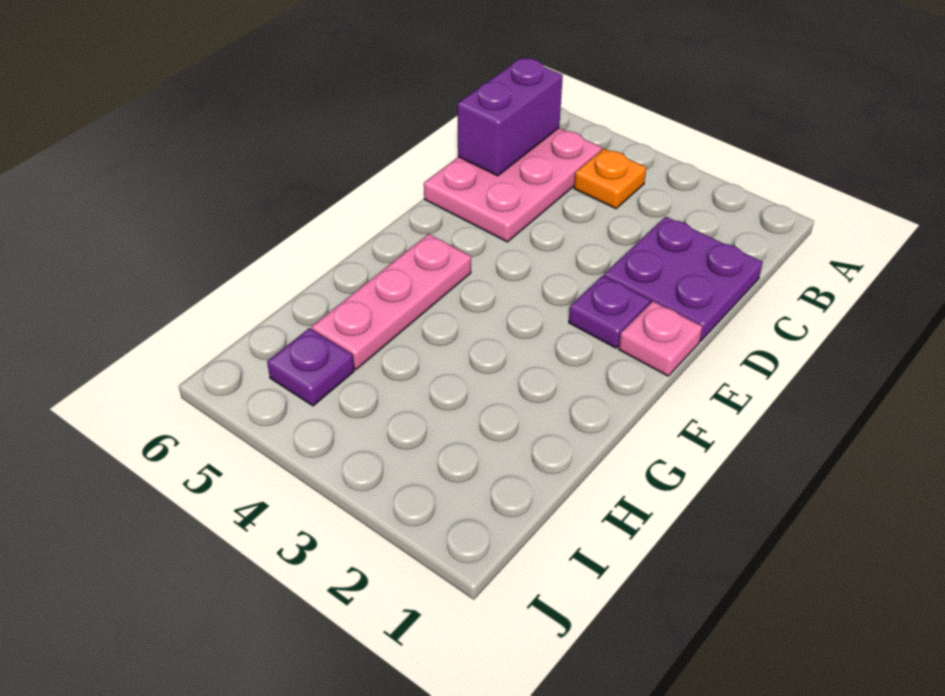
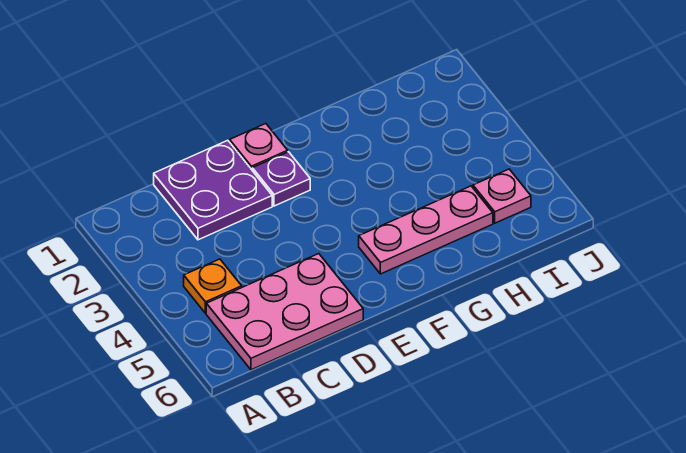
purple 1x2 brick [457,58,563,176] -> none
purple 1x1 plate [267,328,354,406] -> pink 1x1 plate [473,169,531,223]

